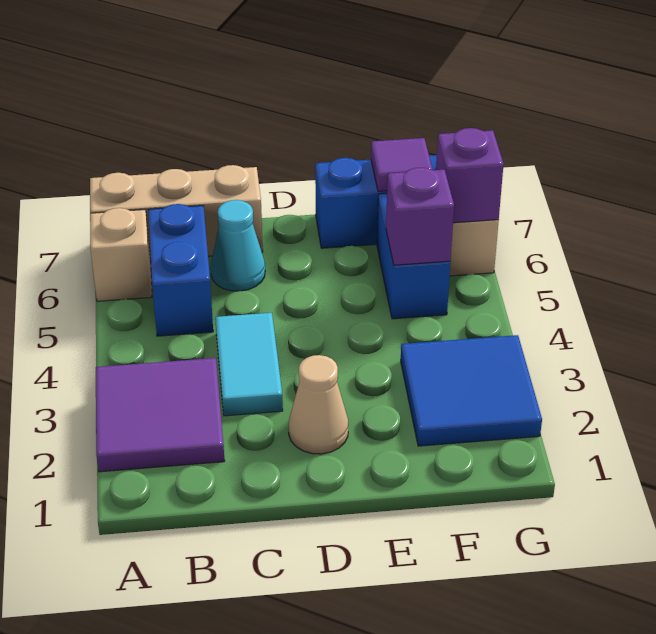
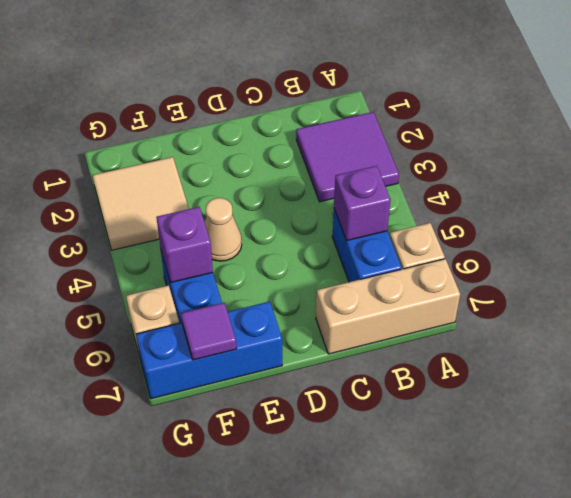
cyan 1x2 tile [215,313,283,416] -> none
cyan 1x1 cone [211,200,265,291] -> none
tan 1x1 cone [289,355,348,454] -> tan 1x1 cone moved to [205,198,242,261]
blue 2x2 tile [401,335,542,446] -> tan 2x2 tile [92,157,189,250]
purple 1x1 brick [436,128,504,223] -> purple 1x1 brick moved to [334,166,391,241]

